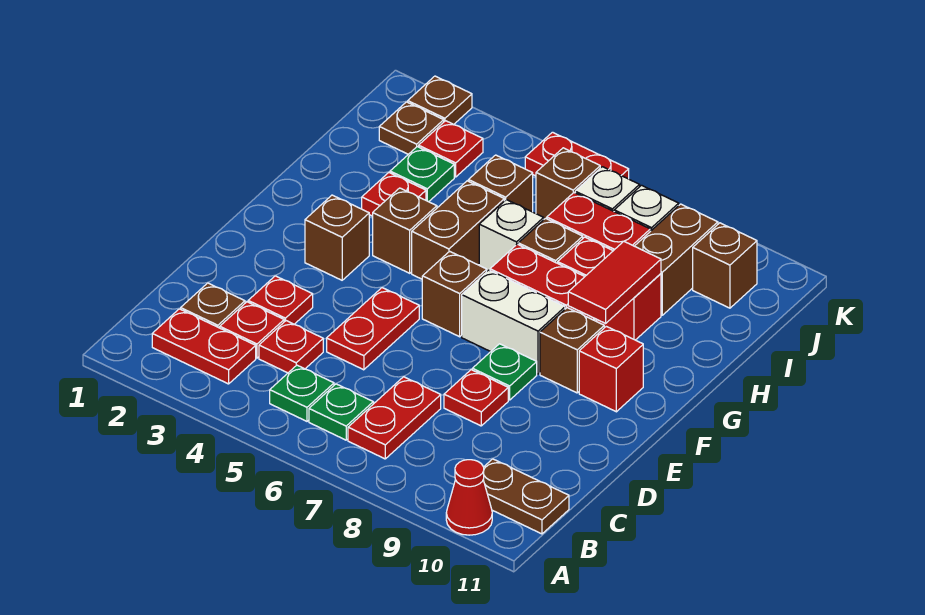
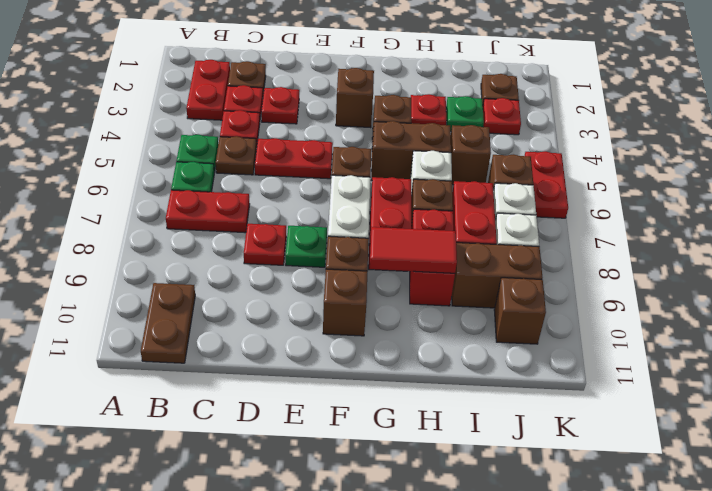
red 1x1 cone [446,460,492,535] -> none
red 1x1 brick [579,326,643,412] -> brown 1x1 brick [323,269,368,336]
brown 1x1 plate [408,76,472,125] -> brown 1x1 plate moved to [216,136,256,175]

